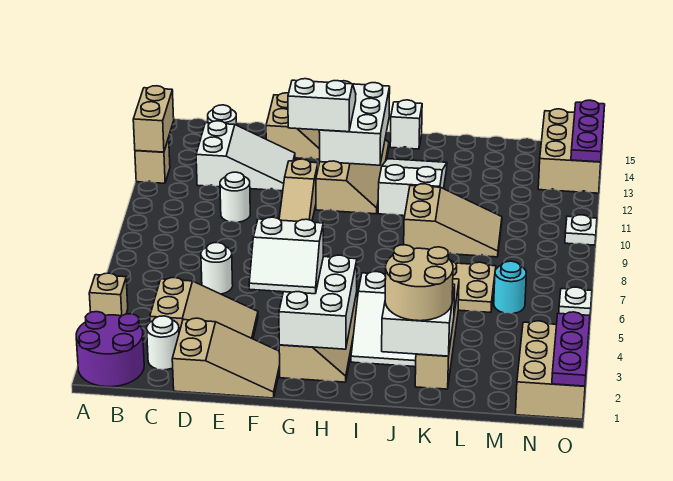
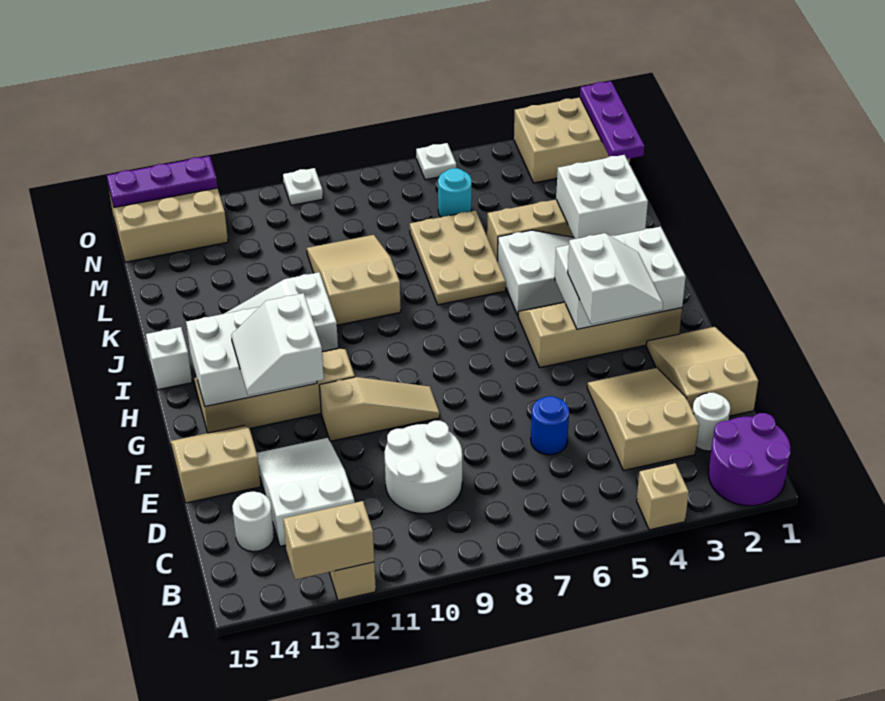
white 1x1 round brick [201,243,233,294] -> blue 1x1 round brick [531,396,569,455]
white 1x1 round brick [220,172,250,222] -> white 2x2 round brick [384,421,462,514]
tan 2x2 round brick [385,245,453,321] -> none
purple 1x3 plate [552,312,590,386] -> purple 1x3 plate turned to [580,81,644,159]

